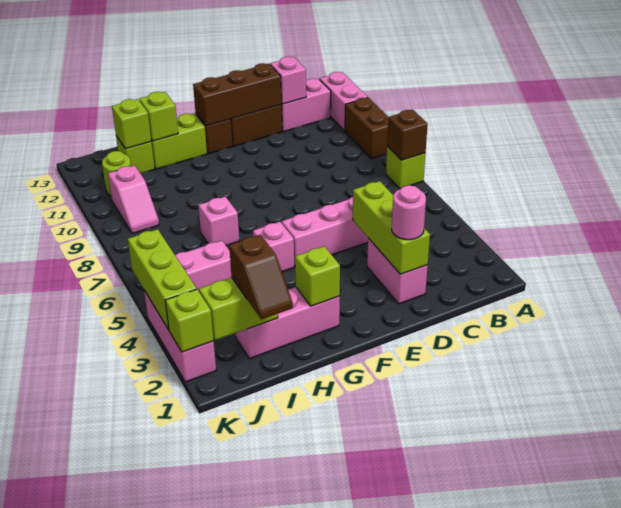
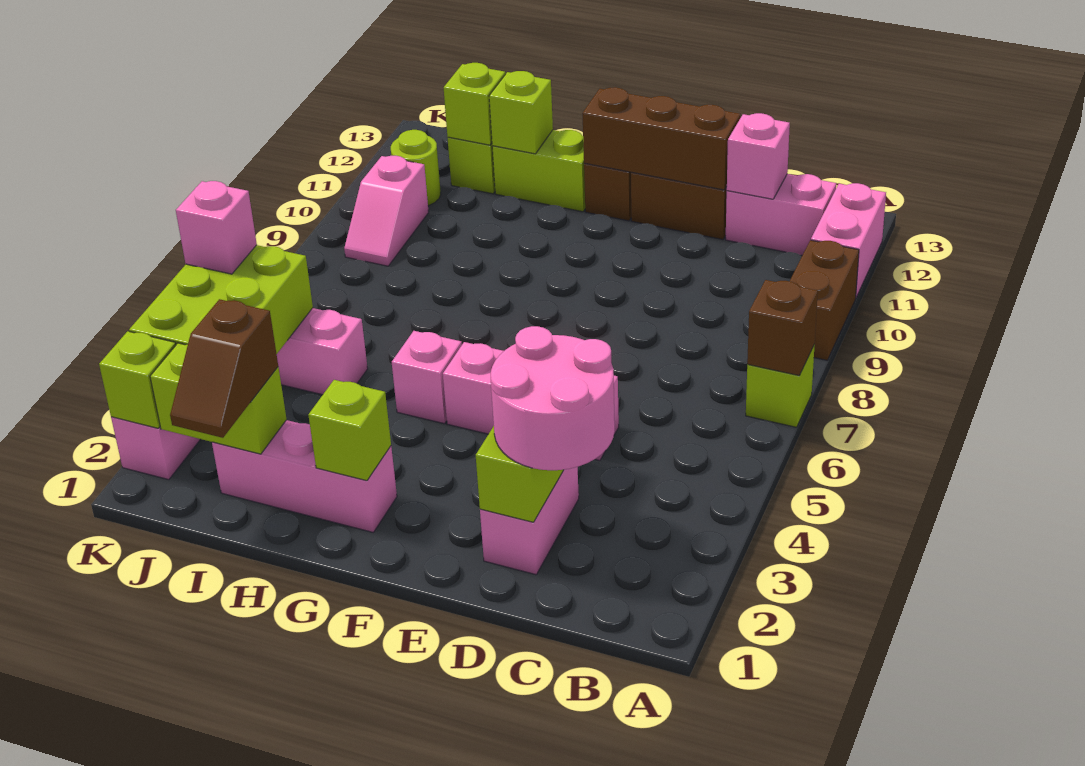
pink 1x1 round brick [392,185,426,240] -> pink 2x2 round brick [491,326,615,470]
pink 1x1 brick [198,197,239,245] -> pink 1x1 brick moved to [176,181,257,274]
lime 1x3 brick [128,229,197,330] -> lime 2x3 brick [129,245,313,354]

